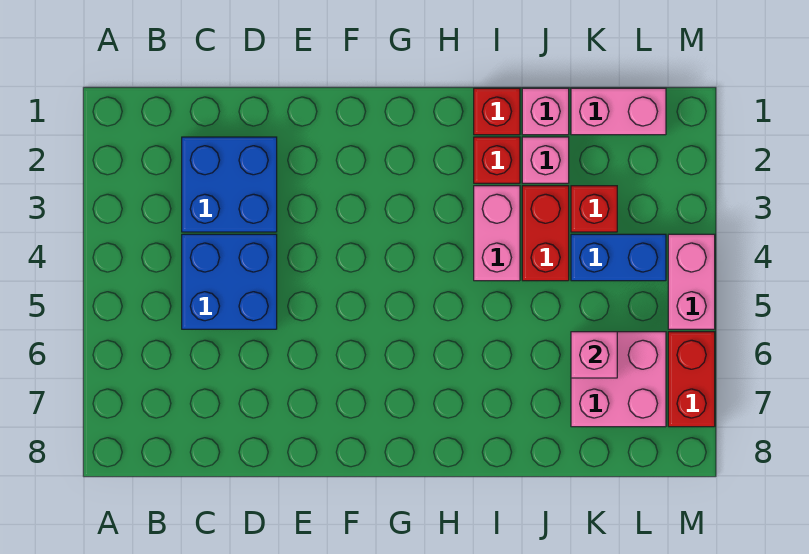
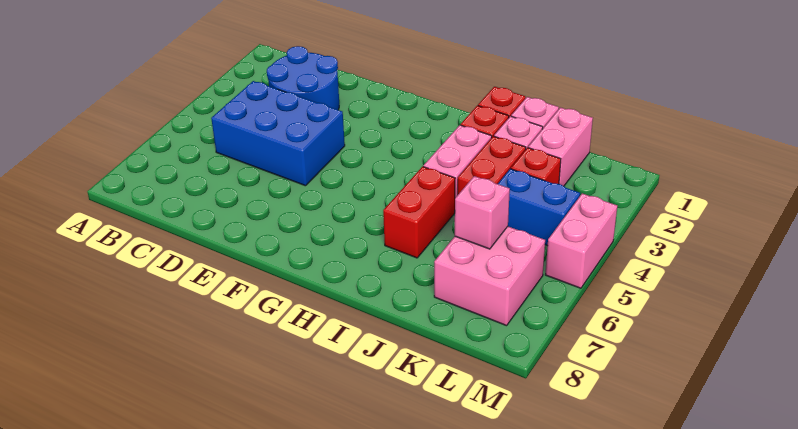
blue 2x2 brick [182,137,277,232] -> blue 2x2 round brick [267,46,339,110]
blue 2x2 brick [182,234,277,329] -> blue 2x3 brick [211,81,345,186]
pink 1x2 brick [571,88,666,135] -> pink 1x2 brick turned to [528,107,593,186]
red 1x2 brick [668,332,715,427] -> red 1x2 brick moved to [383,167,455,258]

